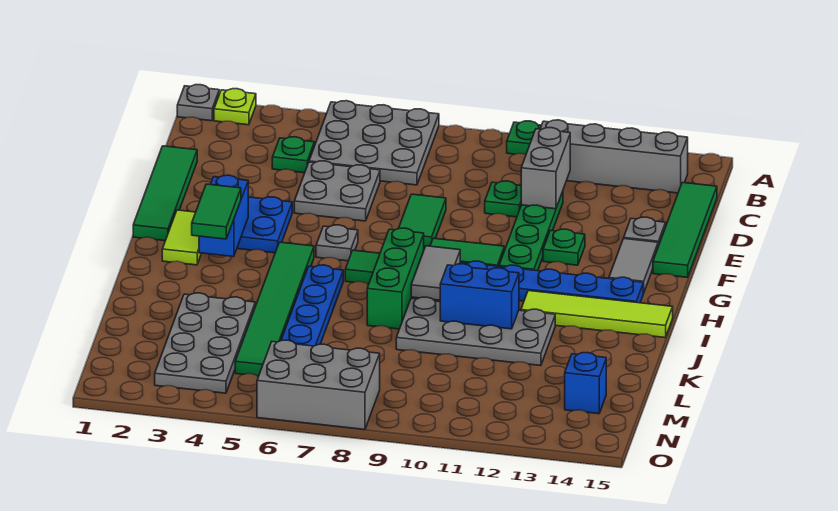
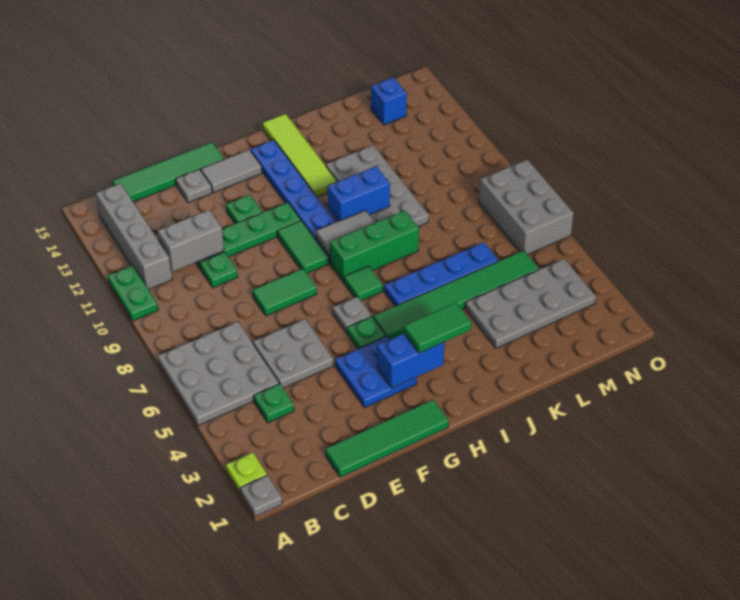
lime 1x2 tile [162,210,202,265] -> none
none -> green 1x1 plate [347,316,386,349]
blue 1x2 brick [440,264,519,329] -> blue 1x2 brick turned to [327,166,390,222]

